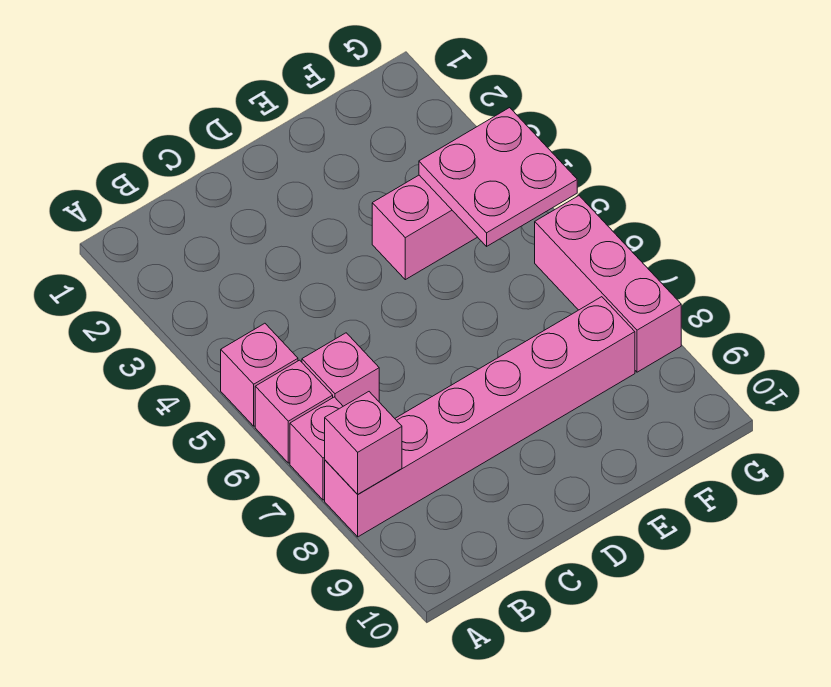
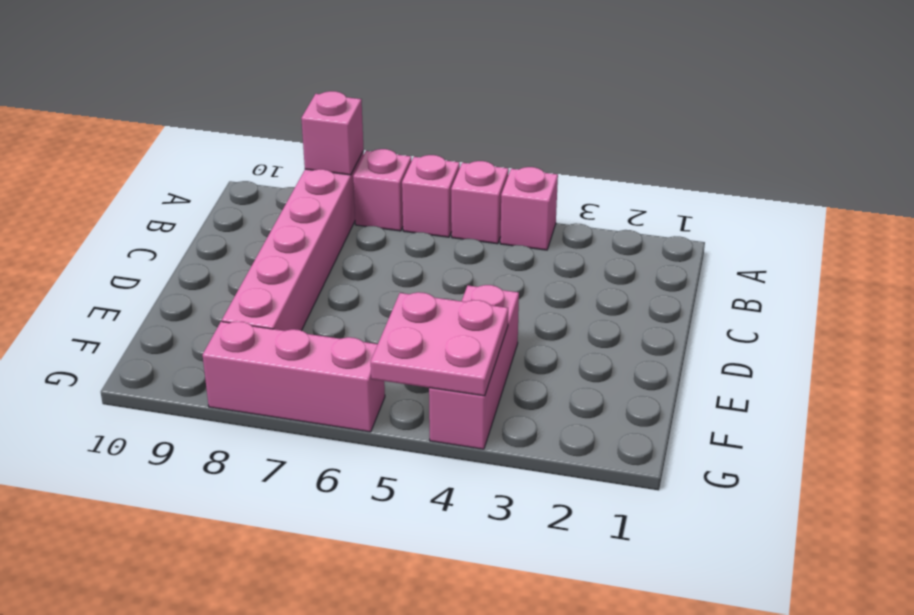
pink 1x1 brick [302,333,379,406] -> pink 1x1 brick moved to [500,167,558,250]

